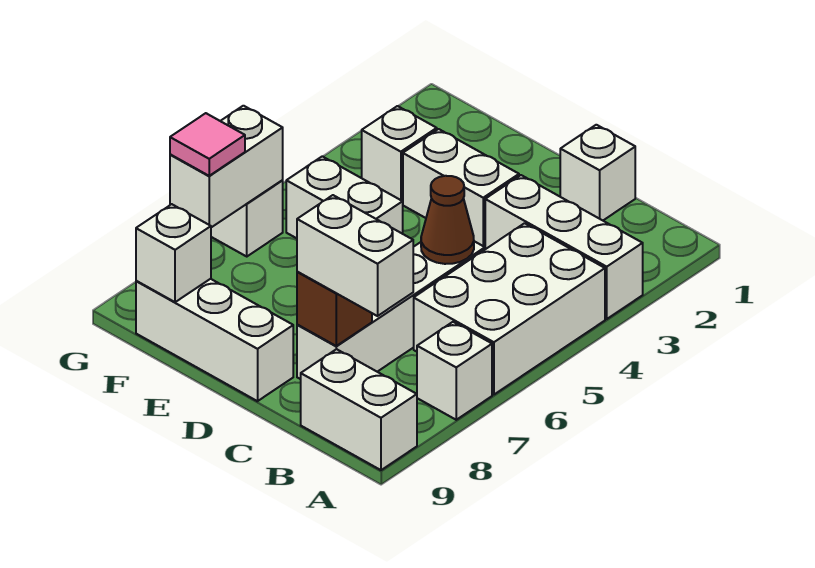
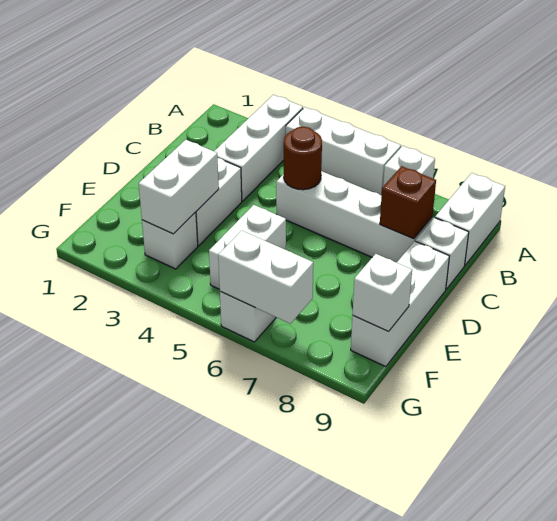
white 2x3 brick [414,223,605,395] -> white 1x3 brick [286,107,401,196]
white 1x2 brick [297,195,413,316] -> white 1x2 brick moved to [139,140,219,234]
white 1x1 brick [560,125,635,220] -> white 1x1 brick moved to [415,218,469,289]
brown 1x1 cone [421,176,474,264] -> brown 1x1 round brick [284,127,322,190]
pink 1x1 tile [170,113,245,176] -> none

